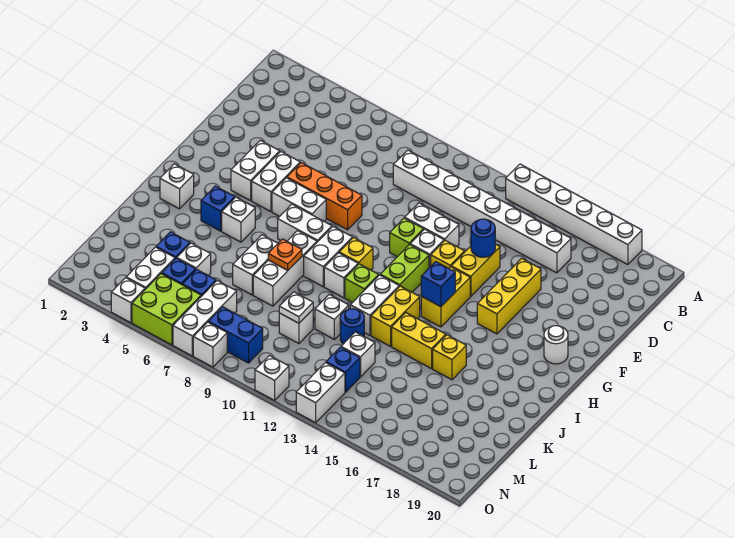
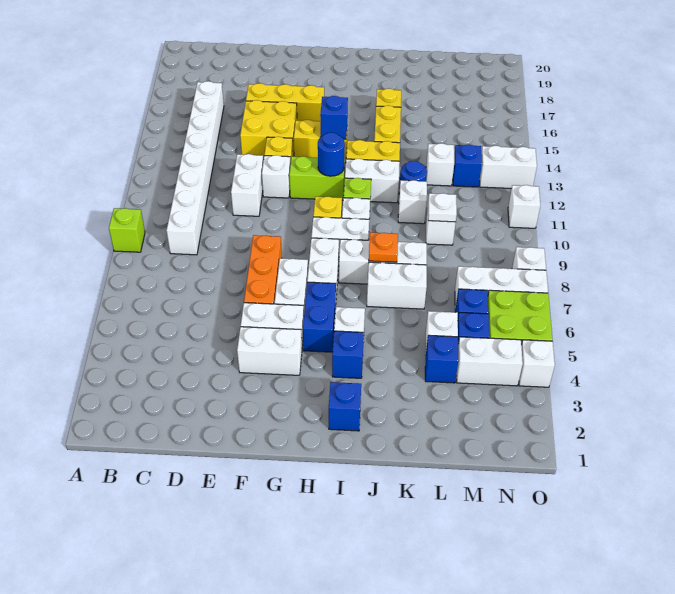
white 1x6 brick [506,164,642,265] -> none
yellow 1x2 brick [451,244,500,296] -> yellow 2x2 brick [240,100,297,159]
blue 1x1 round brick [471,219,495,257] -> blue 1x1 round brick moved to [318,132,345,176]
lime 1x1 brick [390,218,424,257] -> lime 1x1 brick moved to [109,208,145,252]
white 1x1 round brick [544,326,568,364] -> none
white 1x1 brick [160,164,194,209] -> blue 1x1 brick [329,382,361,431]
blue 1x2 brick [209,307,263,363] -> blue 1x2 brick moved to [303,282,336,352]

